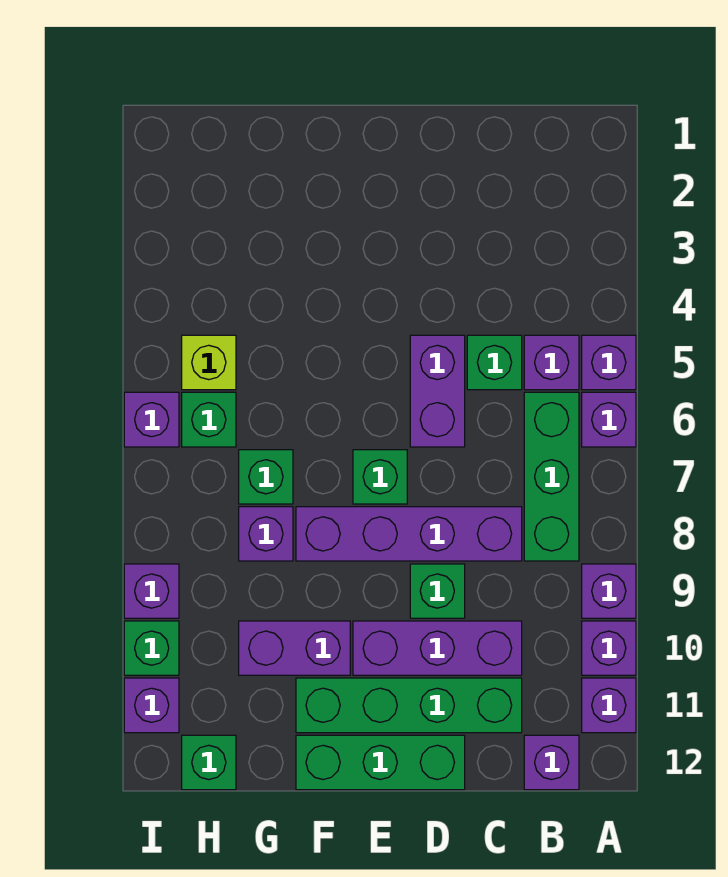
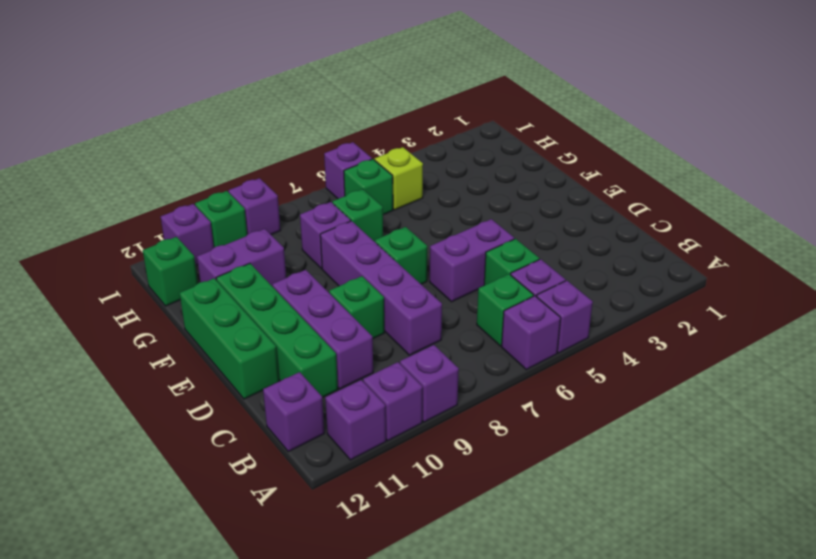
green 1x3 brick [524,392,579,561] -> green 1x1 brick [477,274,534,346]
purple 1x2 brick [239,621,350,675] -> purple 1x2 brick turned to [197,229,286,287]

